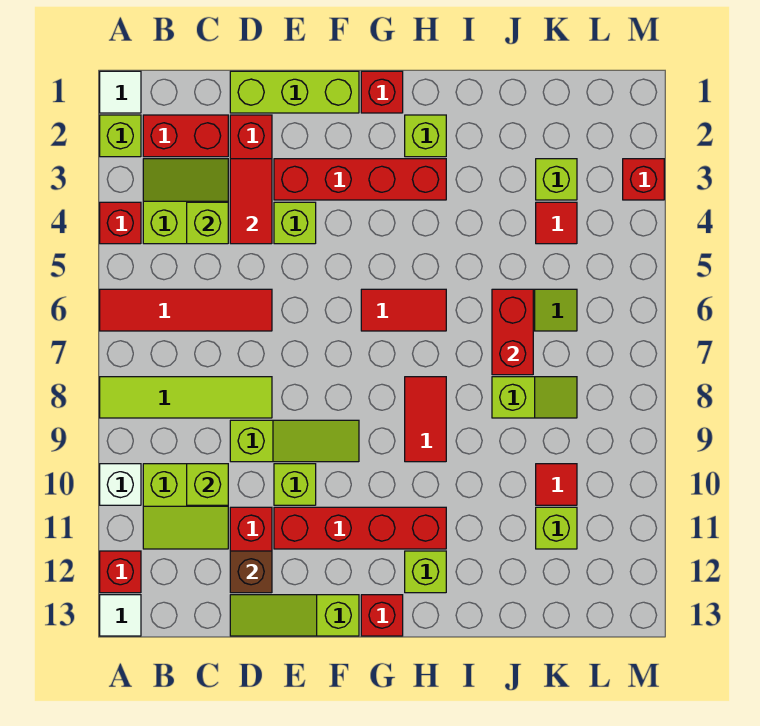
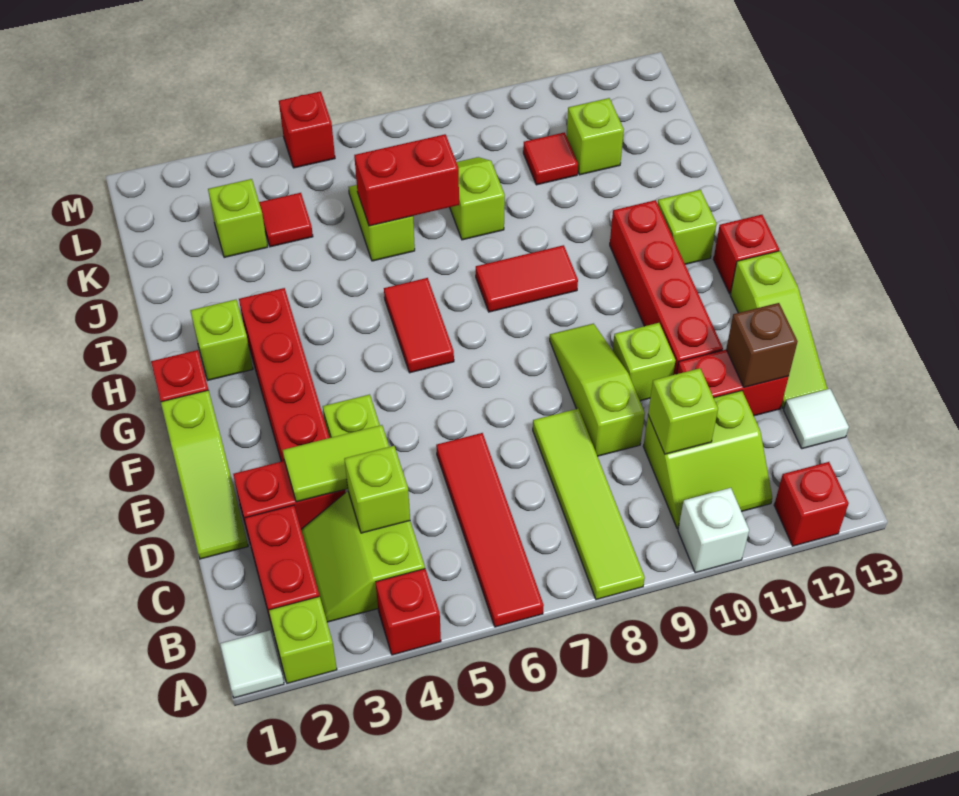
white 1x1 tile [100,595,141,636] -> white 1x1 tile moved to [784,389,849,449]
lime 2x2 slope [143,464,228,549] -> lime 2x2 slope turned to [643,391,772,529]
lime 1x3 brick [230,71,359,113] -> lime 1x3 slope [161,390,248,559]
red 1x2 tile [230,159,272,244] -> lime 1x2 tile [283,425,389,502]
red 1x1 brick [623,159,664,200] -> red 1x1 brick moved to [279,91,335,168]

